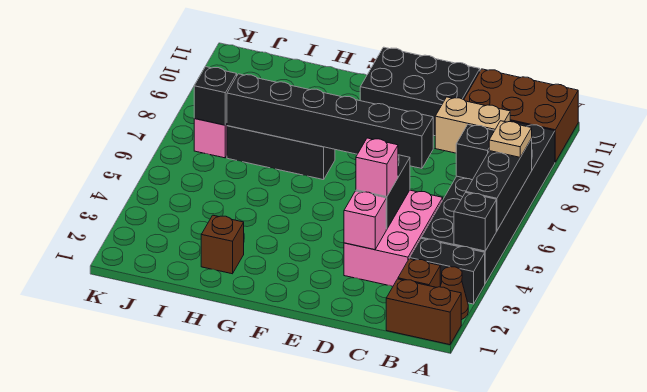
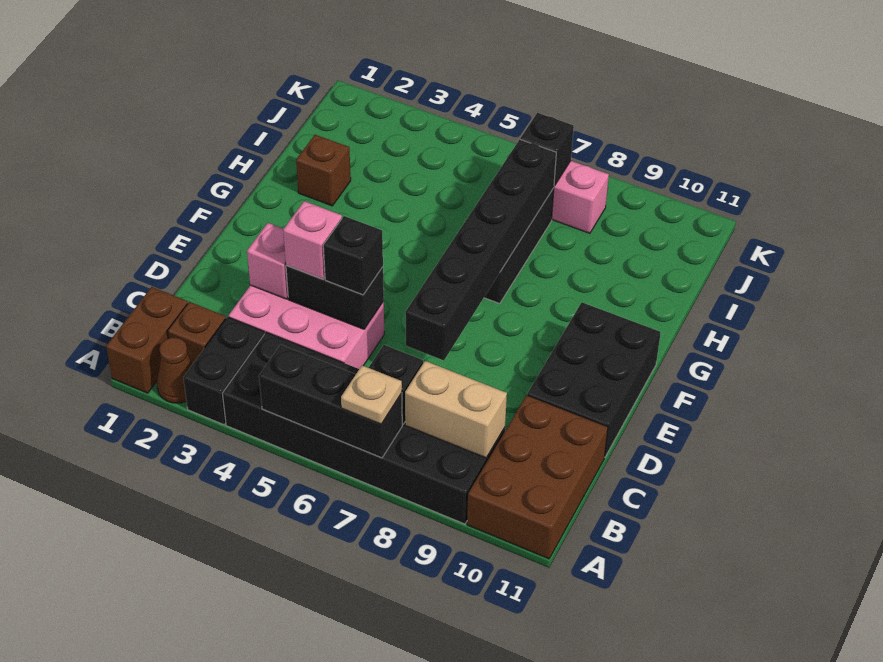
black 1x1 brick [454,193,496,251] -> black 1x1 brick moved to [323,216,383,295]
tan 1x2 brick [435,97,510,153] -> tan 1x2 brick turned to [405,361,507,458]

